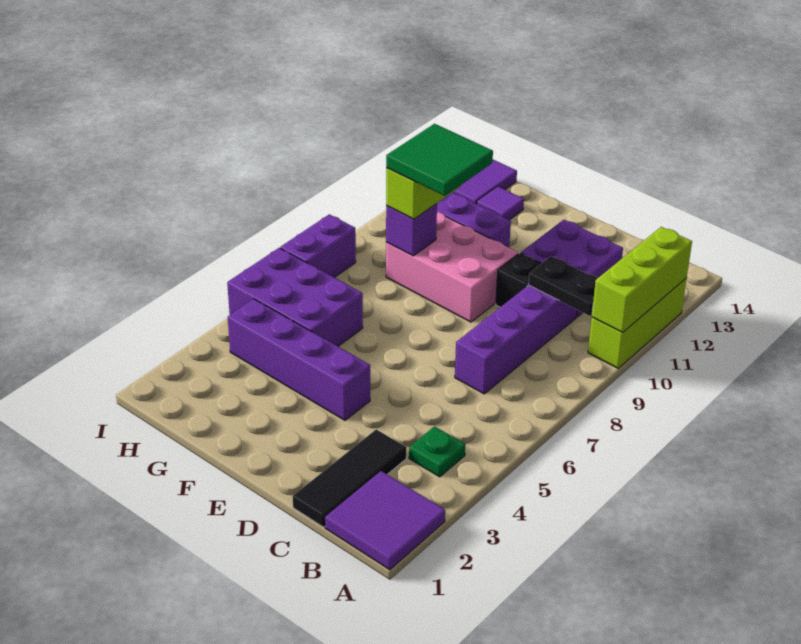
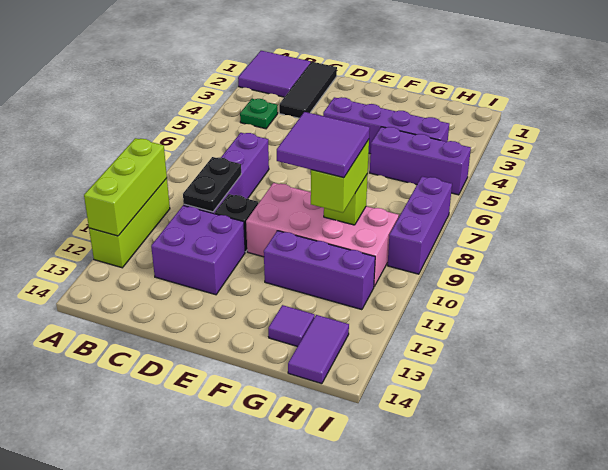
black 1x2 plate [528,256,597,316] -> black 1x2 plate turned to [183,157,241,212]
pink 2x3 brick [386,212,518,322] -> pink 2x4 brick [246,183,399,286]
green 2x2 tile [386,124,493,196] -> purple 2x2 tile [277,112,370,178]
purple 2x3 brick [227,248,363,346] -> purple 1x3 brick [370,127,471,195]
purple 1x1 brick [386,204,437,256] -> lime 1x1 brick [324,174,368,225]
purple 1x2 brick [280,214,356,278] -> purple 1x3 brick [388,176,452,274]

